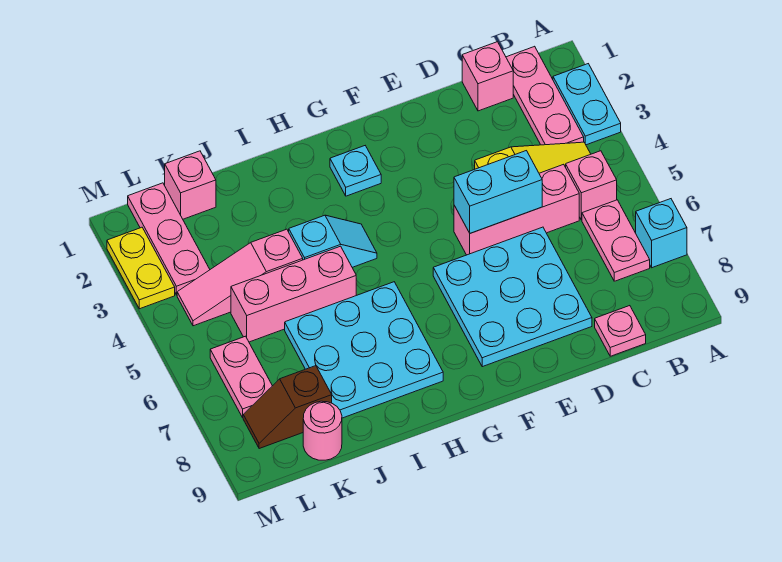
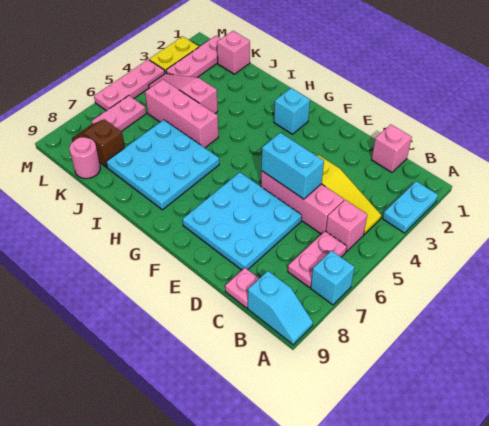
pink 1x3 plate [506,46,584,145] -> pink 1x3 plate moved to [94,60,165,111]
cyan 1x1 plate [330,146,381,196] -> cyan 1x1 brick [274,88,310,134]
cyan 1x2 slope [289,215,377,267] -> cyan 1x2 slope moved to [248,271,313,345]

